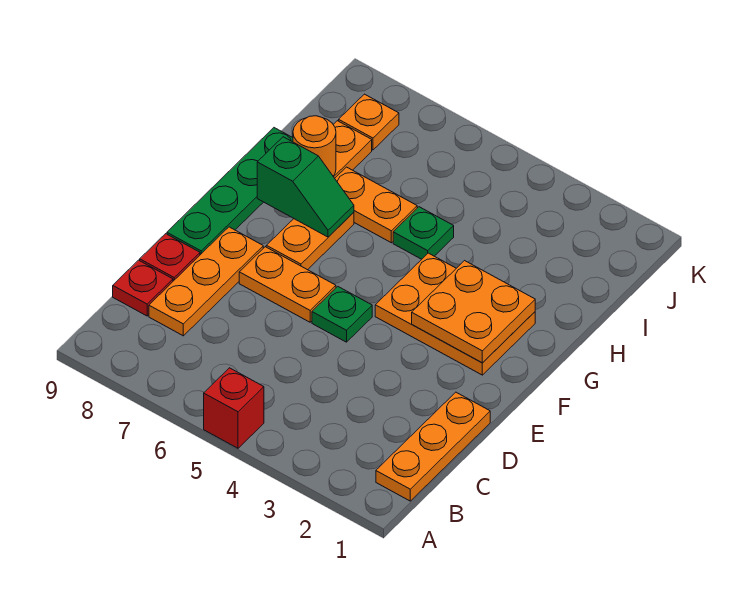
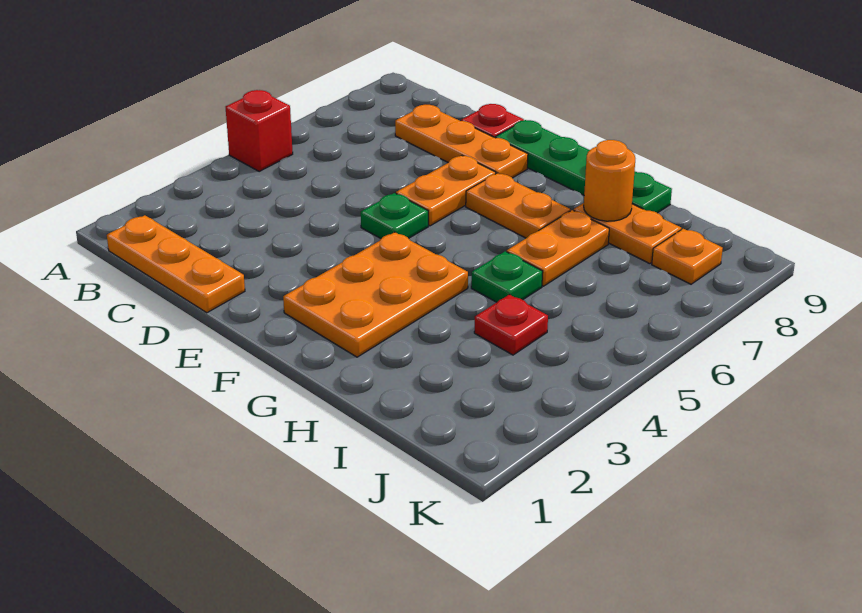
red 1x1 plate [113,260,173,316] -> red 1x1 plate moved to [474,295,548,355]
orange 2x2 plate [412,261,535,363] -> none
green 1x2 slope [257,137,354,237] -> none

